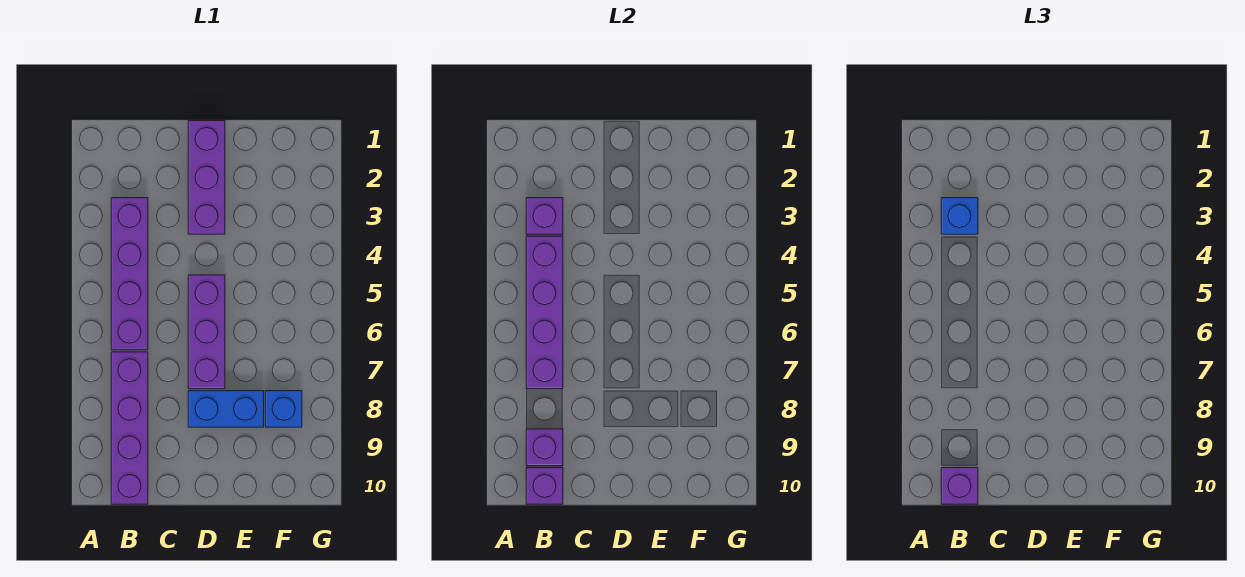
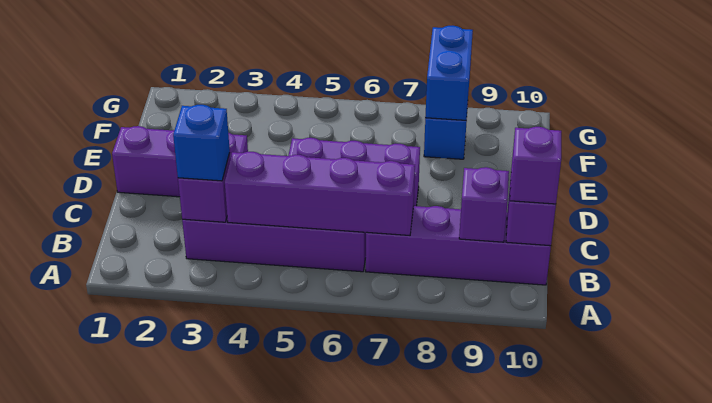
blue 1x2 brick [188,391,264,427] -> blue 1x2 brick moved to [425,26,473,120]

